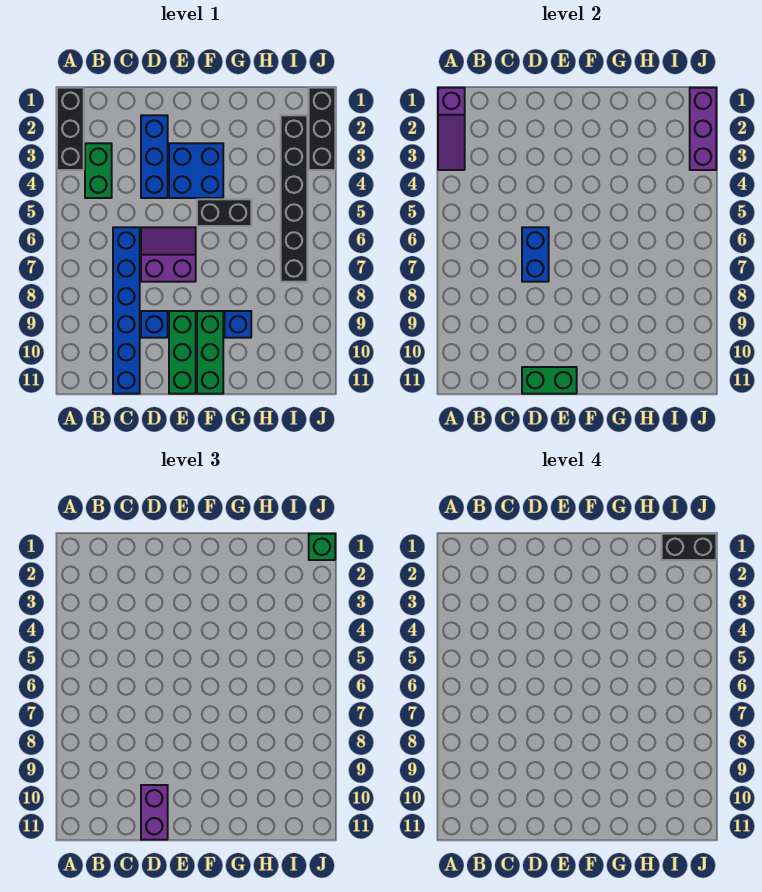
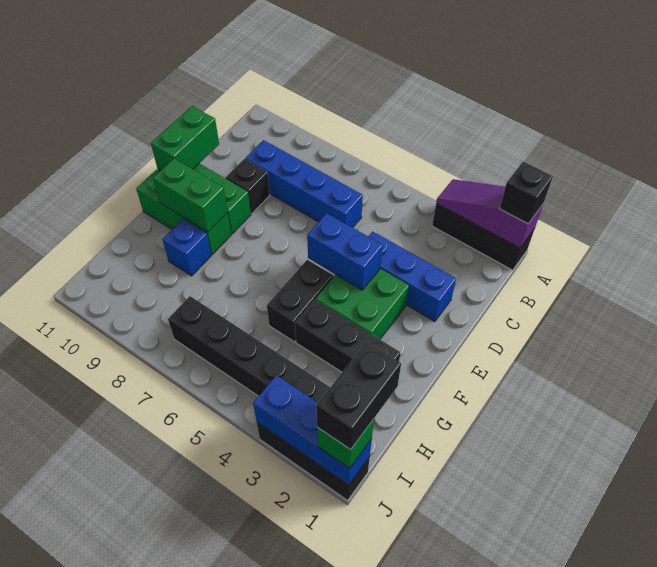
none -> black 1x1 brick [499,162,553,224]
green 1x2 brick [85,143,112,198] -> green 1x2 brick moved to [153,159,228,232]
blue 1x6 brick [113,227,140,394] -> blue 1x4 brick [245,140,363,228]
purple 2x2 slope [141,227,196,282] -> none
blue 1x2 brick [522,227,549,282] -> blue 1x2 brick moved to [307,213,383,290]
blue 1x1 brick [141,311,168,338] -> black 1x1 brick [226,159,270,214]
purple 1x2 brick [141,785,168,840] -> none
blue 2x2 brick [169,143,223,198] -> green 2x2 brick [315,269,409,339]
none -> black 1x3 brick [295,300,401,372]
purple 1x3 brick [690,88,716,170] -> blue 1x3 brick [253,375,372,485]

